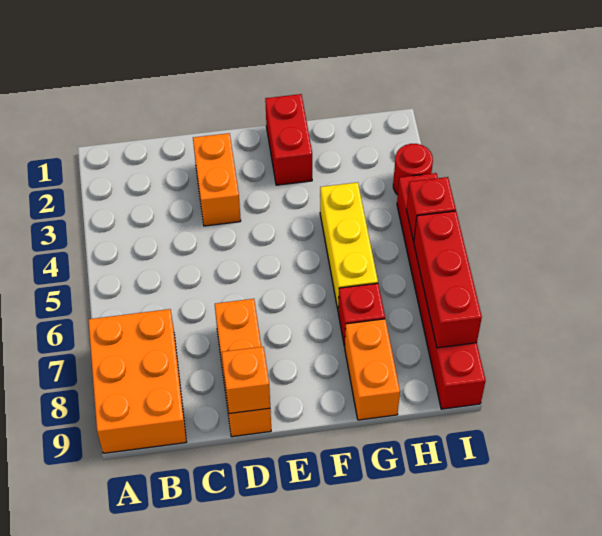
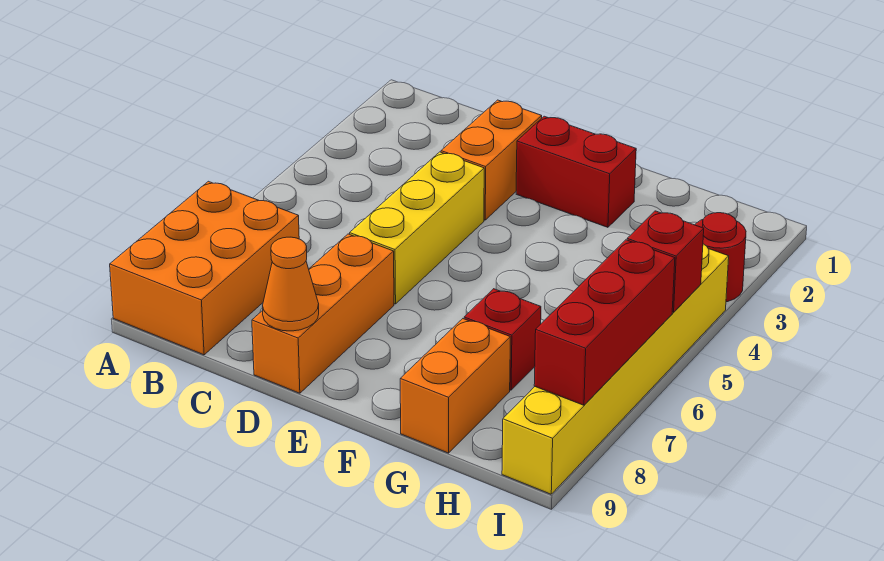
orange 1x1 brick [222,347,270,414] -> orange 1x1 cone [263,237,319,331]
red 1x2 brick [265,94,312,185] -> red 1x2 brick turned to [516,116,636,227]
yellow 1x3 brick [320,182,378,309] -> yellow 1x3 brick moved to [350,152,484,304]
red 1x6 brick [397,173,486,409] -> yellow 1x6 brick [502,244,729,494]

